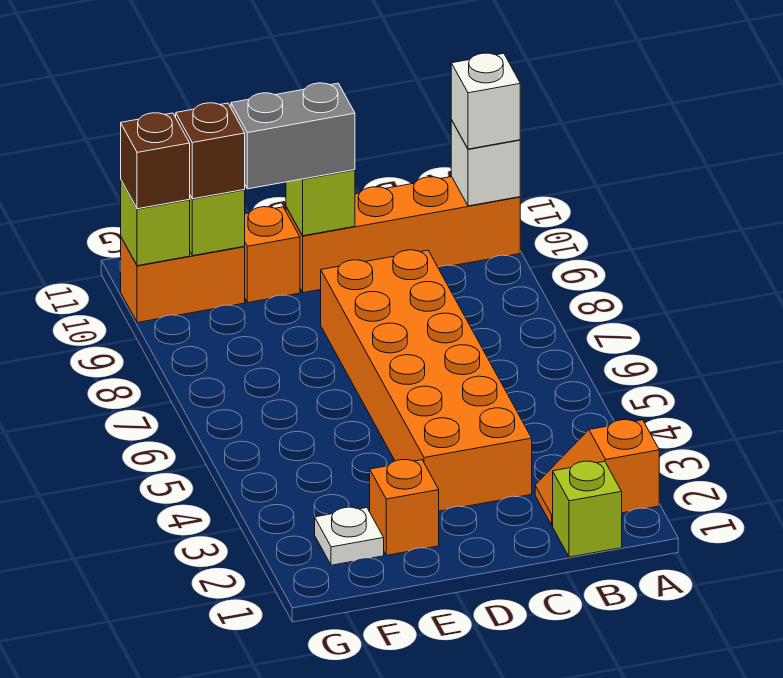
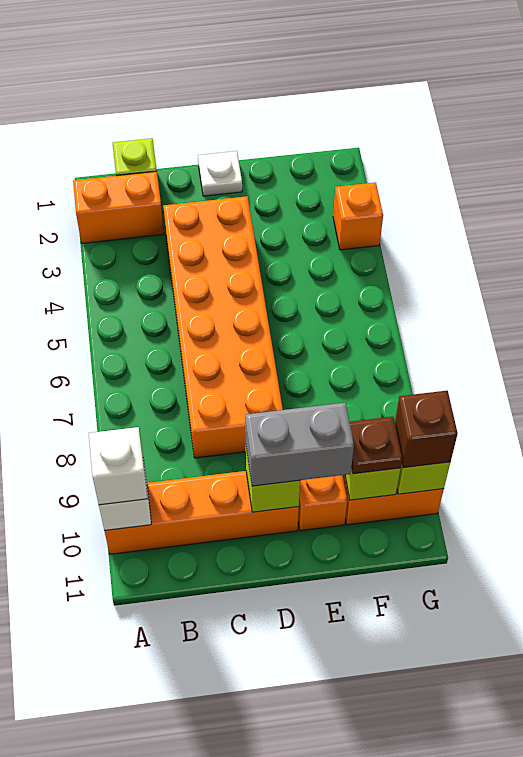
orange 1x2 slope [535,420,659,525] -> orange 1x2 brick [73,171,164,243]
orange 1x1 brick [370,460,439,555] -> orange 1x1 brick moved to [333,182,383,250]
white 1x1 plate [315,507,384,565] -> white 1x1 plate moved to [198,151,242,196]
brown 1x1 brick [176,103,245,199] -> brown 1x1 plate [350,417,402,474]

